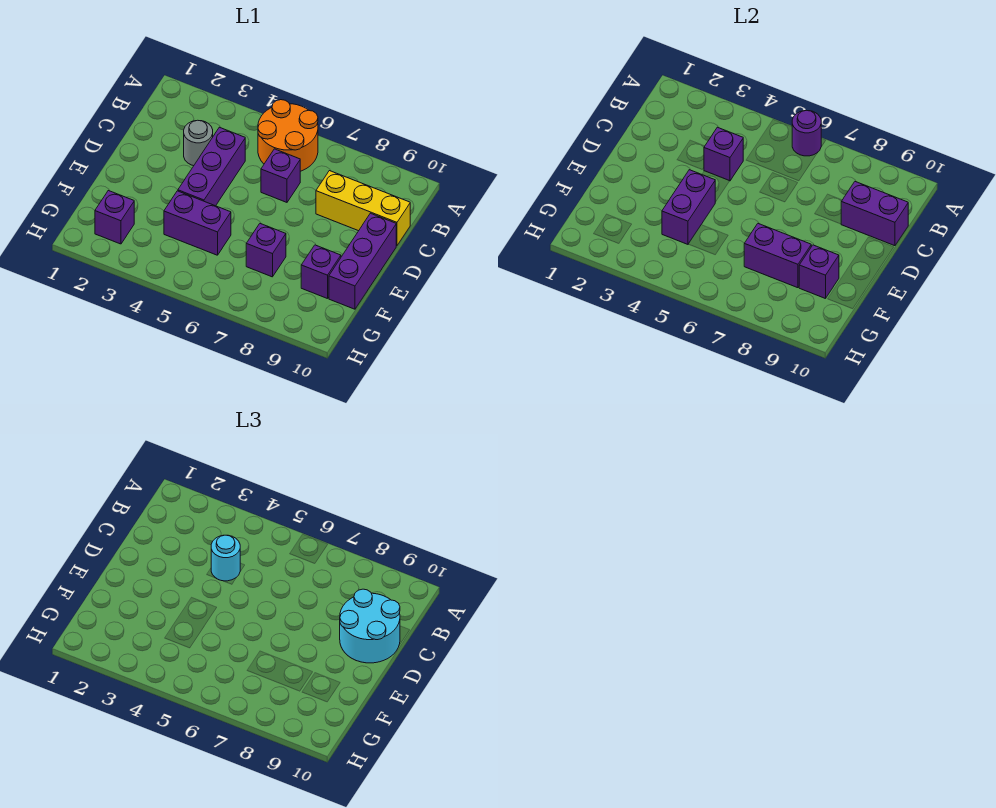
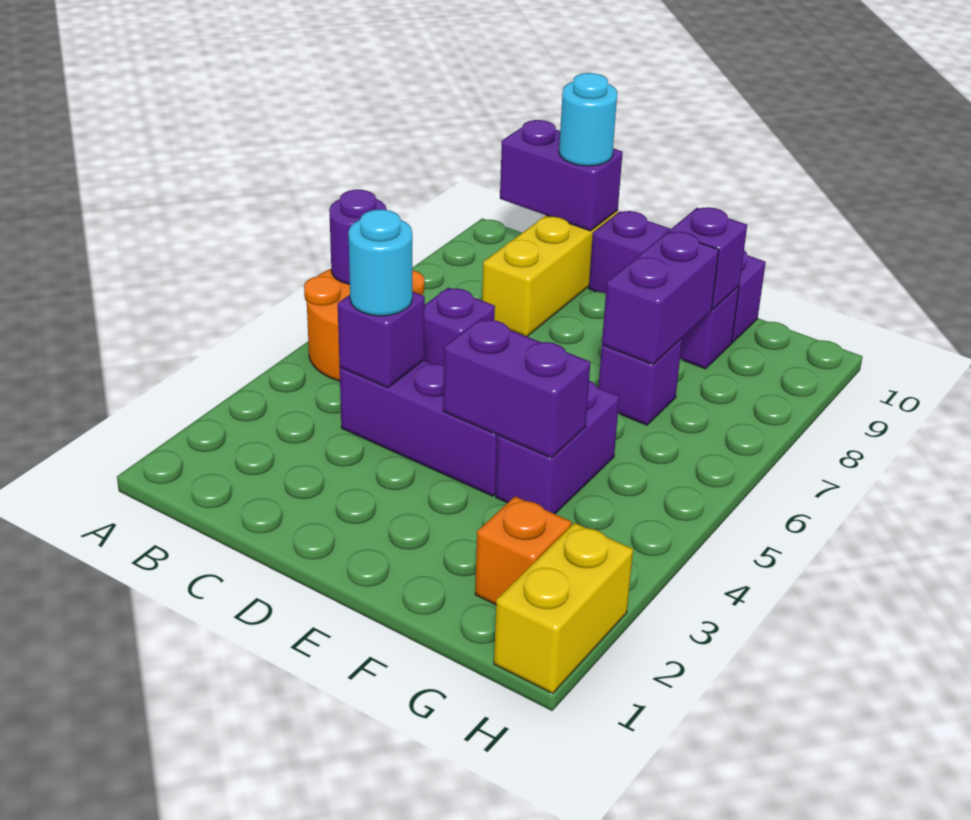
grey 1x1 round brick [184,120,213,166] -> none
purple 1x2 brick [841,182,908,246] -> purple 1x2 brick turned to [500,120,623,231]
cyan 2x2 round brick [340,589,400,663] -> cyan 1x1 round brick [559,73,617,166]
purple 1x1 brick [95,191,134,244] -> orange 1x1 brick [475,497,571,605]
none -> yellow 1x2 brick [494,523,633,694]

